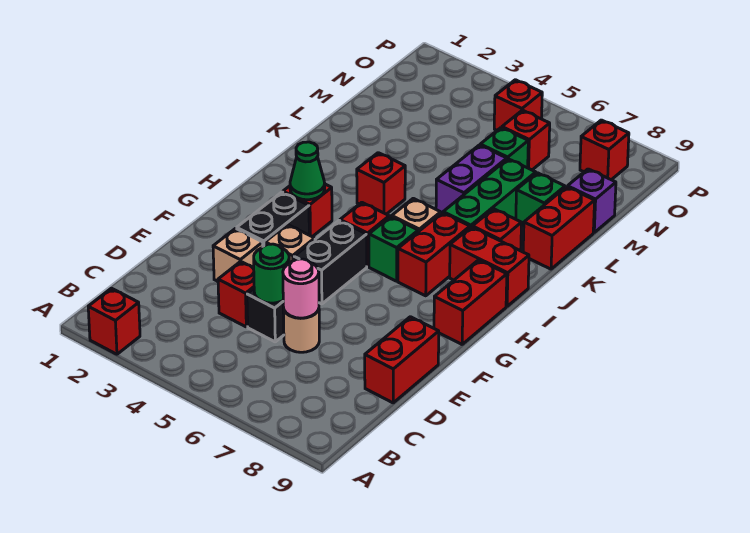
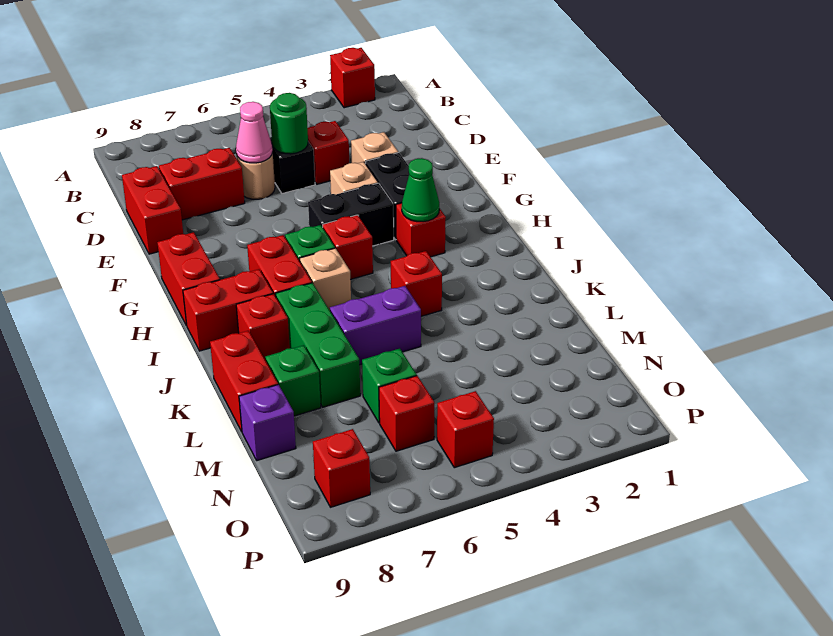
pink 1x1 round brick [283,259,319,318] -> pink 1x1 cone [236,102,273,163]
none -> red 1x2 brick [159,148,245,220]
black 1x2 brick [294,221,367,304] -> black 1x2 brick turned to [308,183,394,246]
purple 1x2 brick [436,145,507,213] -> purple 1x2 brick turned to [330,286,421,365]

